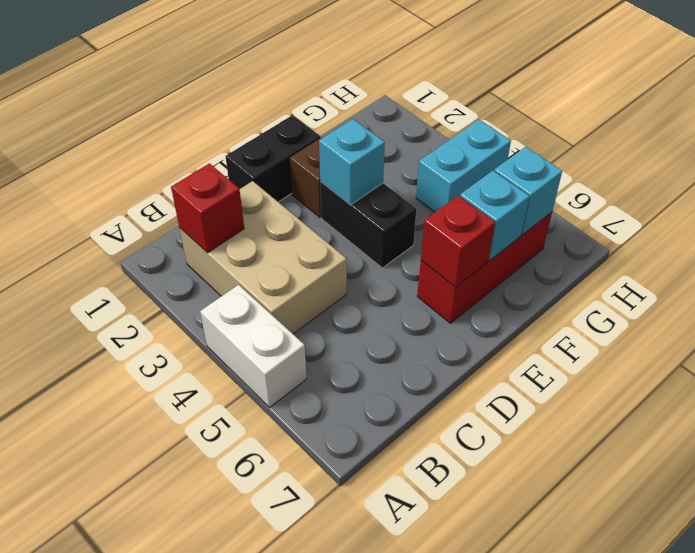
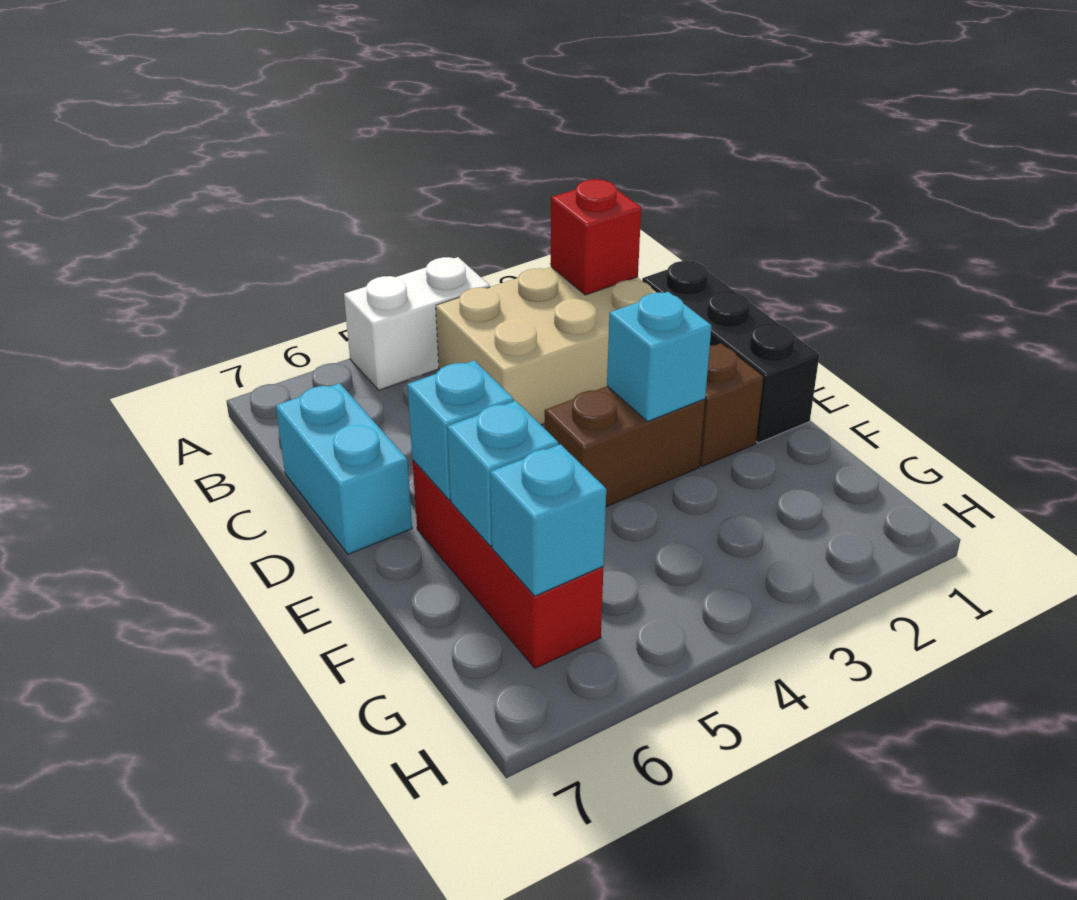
black 1x2 brick [225,115,321,202] -> black 1x3 brick [642,261,819,443]
black 1x2 brick [320,182,416,268] -> brown 1x2 brick [545,386,705,507]
red 1x1 brick [421,196,495,287] -> cyan 1x1 brick [407,360,514,500]
cyan 1x2 brick [416,120,511,212] -> cyan 1x2 brick moved to [276,383,412,554]

